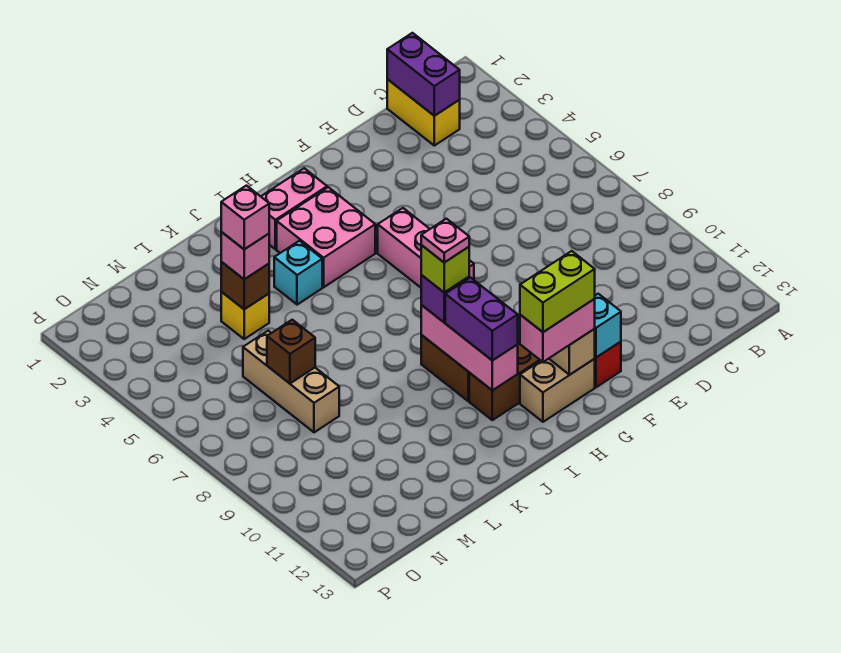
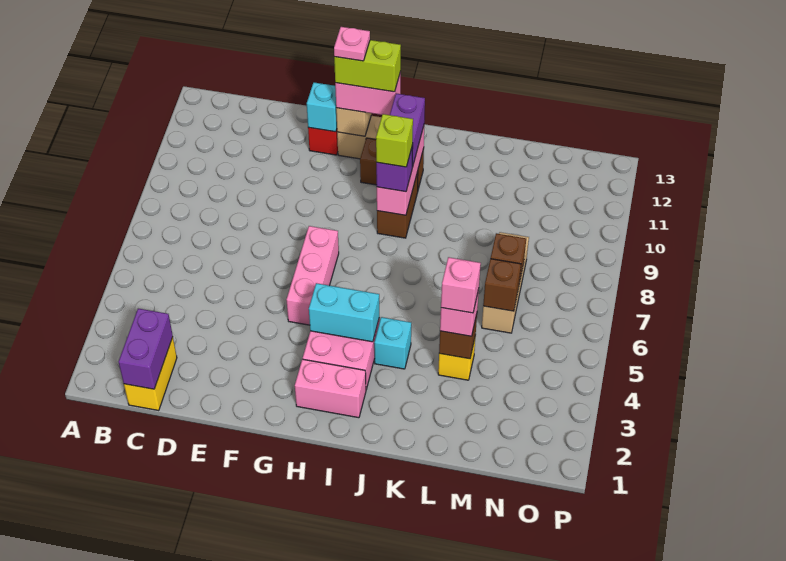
none -> cyan 1x2 brick [309,283,379,342]
pink 1x1 plate [421,219,469,262] -> pink 1x1 plate moved to [334,27,370,61]
none -> brown 1x1 brick [483,259,521,311]

